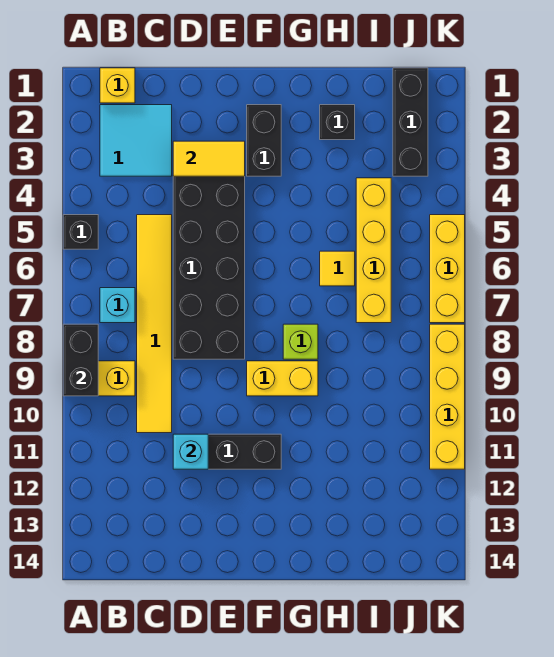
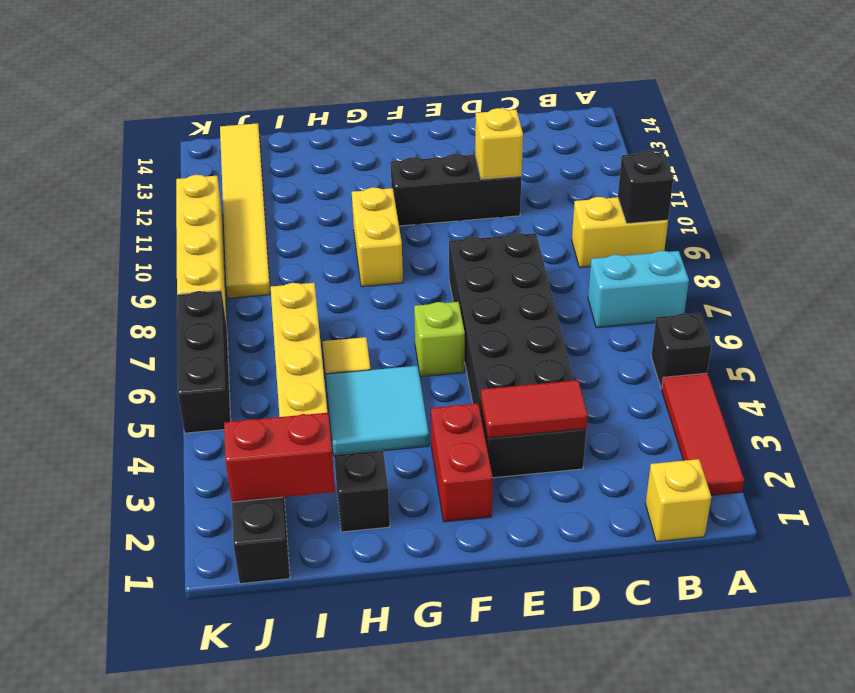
none -> red 1x3 tile [662,373,744,495]
black 1x2 brick [63,324,98,396] -> black 1x1 brick [618,151,673,224]
cyan 2x2 tile [100,105,172,176] -> cyan 2x2 tile moved to [325,366,429,455]
cyan 1x1 brick [100,288,135,323] -> cyan 1x2 brick [588,251,689,328]
yellow 1x6 tile [137,215,172,433] -> yellow 1x6 tile moved to [220,123,270,298]
yellow 1x2 tile [173,141,245,176] -> red 1x2 tile [481,380,588,438]
cyan 1x1 brick [173,434,208,469] -> yellow 1x1 brick [475,108,523,179]
black 1x2 brick [247,105,281,176] -> red 1x2 brick [431,404,493,522]
yellow 1x2 brick [247,361,318,396] -> yellow 1x2 brick turned to [352,187,403,287]
lime 1x1 brick [283,324,318,359] -> lime 1x1 brick moved to [414,302,465,377]
none -> red 1x2 brick [224,413,335,502]
yellow 1x3 brick [430,215,465,323] -> black 1x3 brick [177,291,231,433]

